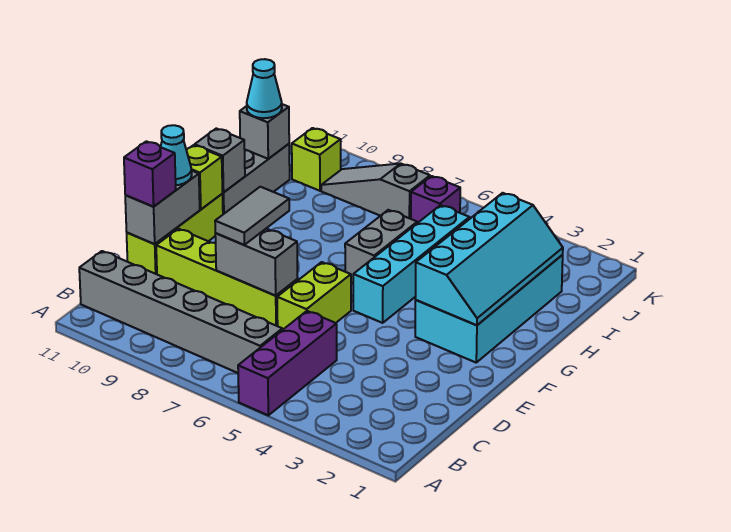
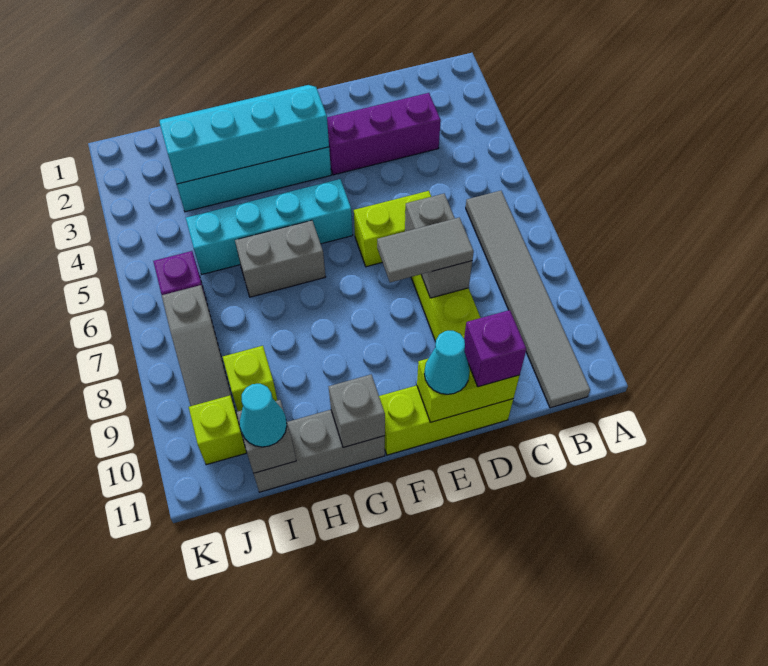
purple 1x3 brick [238,311,337,415] -> purple 1x3 brick moved to [327,93,441,175]
grey 1x6 brick [79,251,282,373] -> grey 1x6 tile [466,191,590,408]
grey 1x2 brick [125,171,200,244] -> lime 1x2 brick [417,359,520,422]
lime 1x1 brick [186,145,222,209] -> lime 1x1 brick moved to [223,346,277,411]

